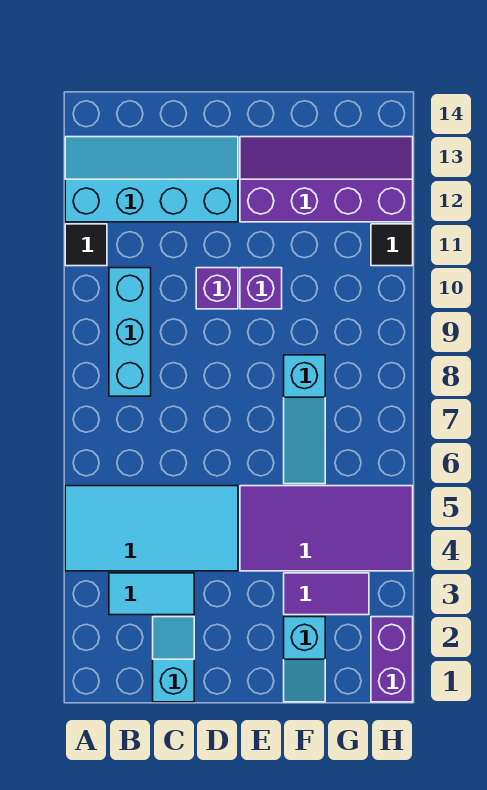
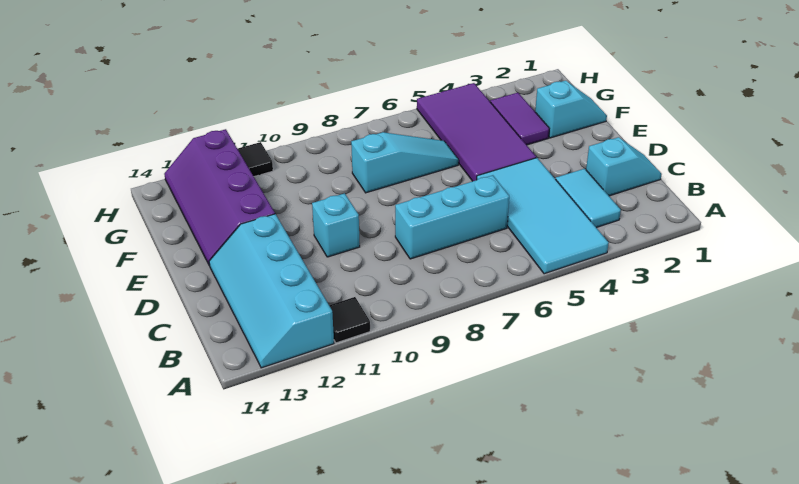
cyan 1x3 brick [109,268,151,396] -> cyan 1x3 brick moved to [395,175,509,259]
cyan 1x2 slope [153,617,194,702] -> cyan 1x2 slope turned to [586,137,662,196]
purple 1x1 brick [196,268,238,309] -> cyan 1x1 brick [312,193,360,257]
purple 1x1 brick [240,268,282,309] -> none
purple 1x2 brick [371,617,413,702] -> none

